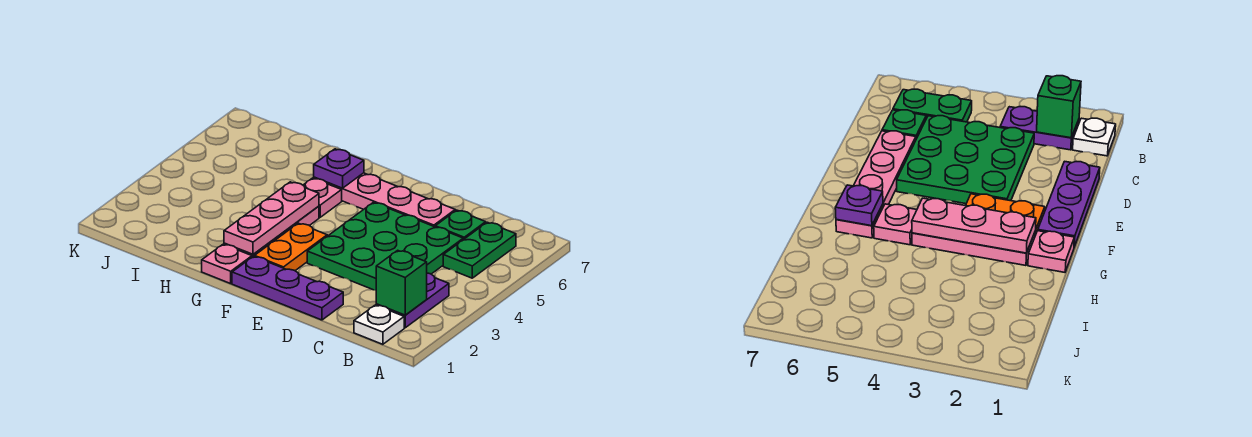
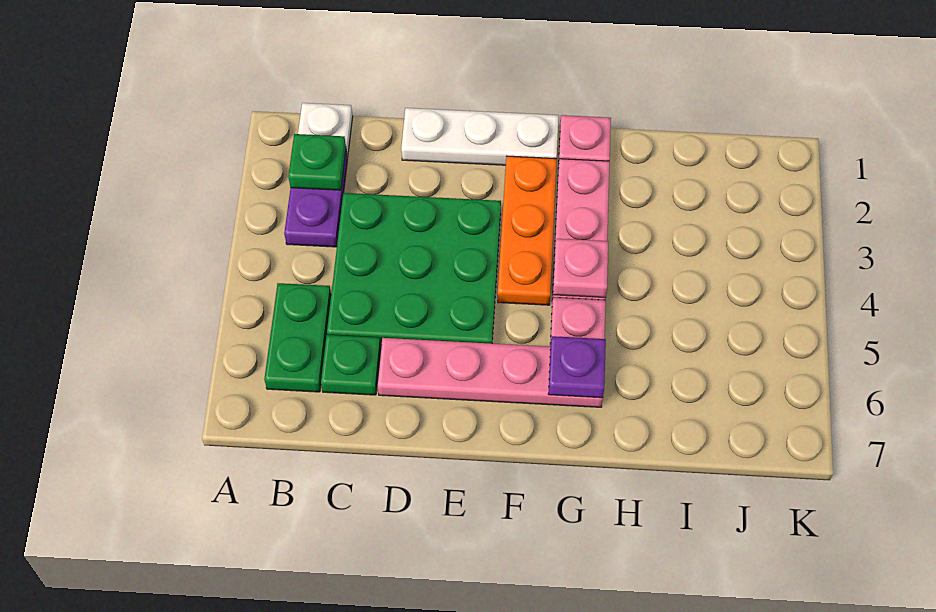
green 1x1 brick [376,250,427,315] -> green 1x1 plate [288,134,346,190]
purple 1x3 plate [232,256,343,320] -> white 1x3 plate [401,108,559,165]
orange 1x2 plate [255,223,327,271] -> orange 1x3 plate [498,156,557,305]
pink 1x3 plate [224,182,319,254] -> pink 1x1 plate [553,239,608,298]

